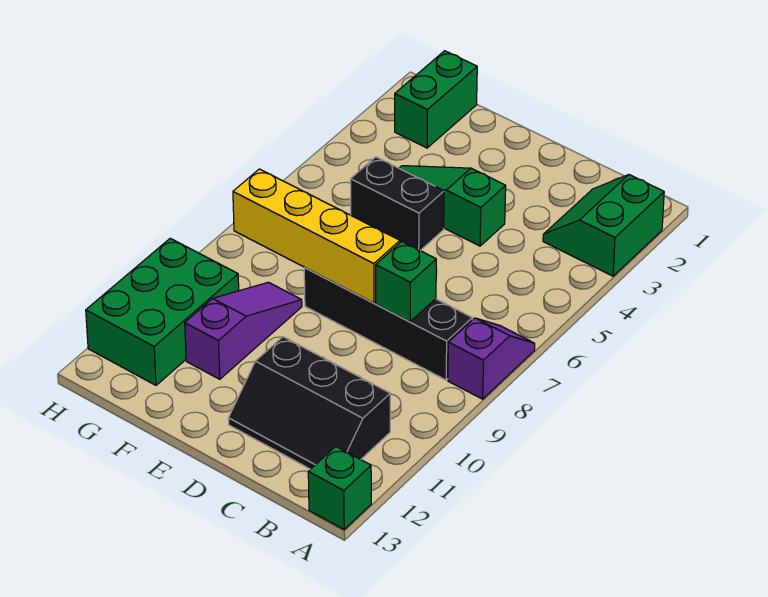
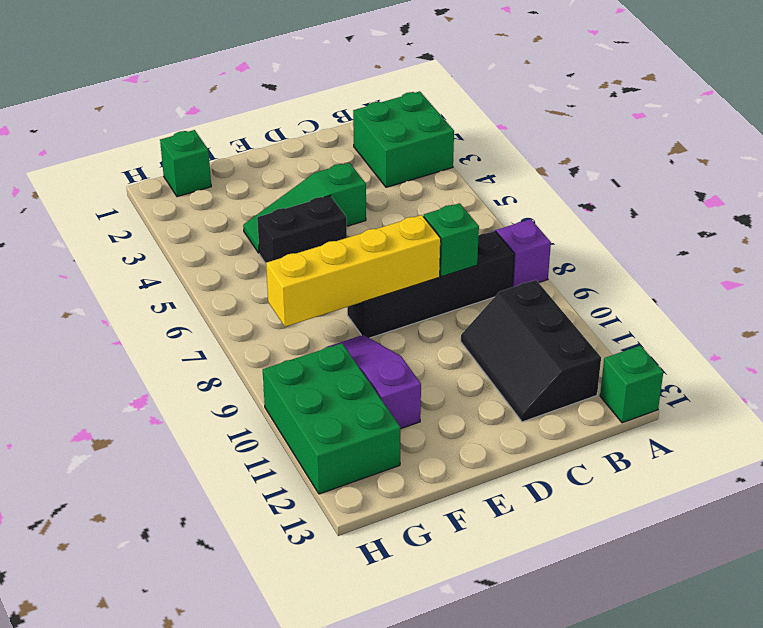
green 2x2 slope [543,175,664,276] -> green 2x2 brick [353,91,454,187]
black 2x3 slope [228,337,390,469] -> black 2x3 slope turned to [461,280,601,422]
green 1x2 brick [395,51,477,148] -> green 1x1 brick [160,130,211,197]

